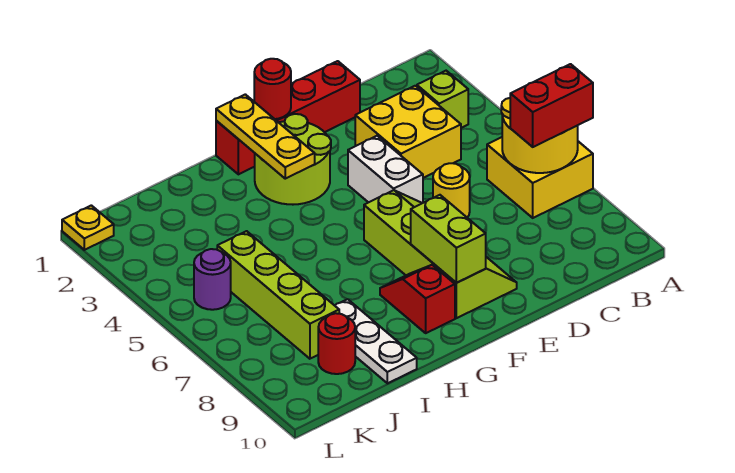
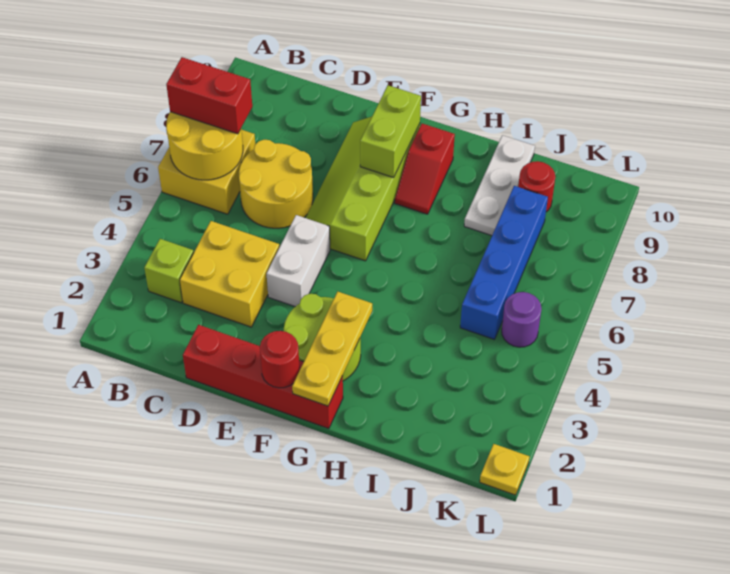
yellow 1x1 round brick [433,163,470,217] -> yellow 2x2 round brick [239,140,313,228]
lime 1x4 brick [217,231,339,359] -> blue 1x4 brick [460,186,548,339]

